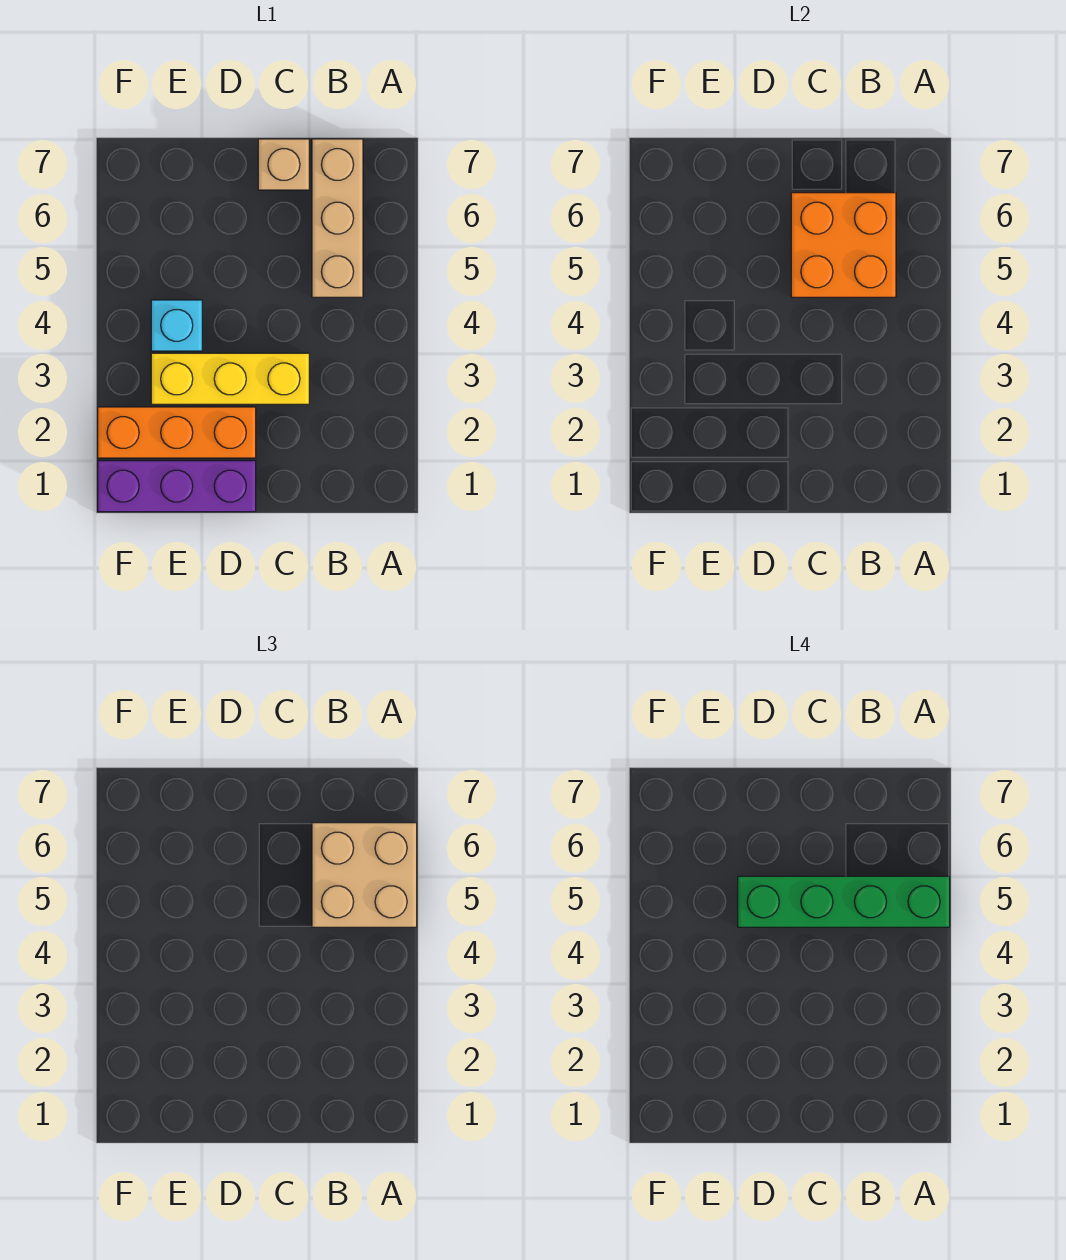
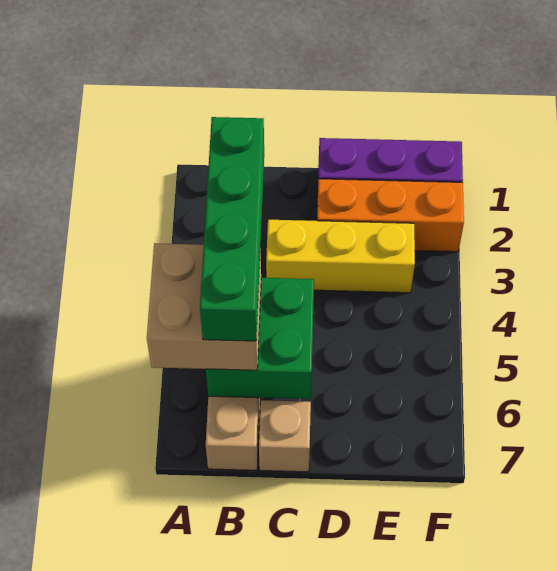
green 1x4 brick [738,876,950,927] -> green 1x4 brick turned to [200,117,264,341]
orange 2x2 brick [791,193,896,297] -> green 2x2 brick [206,278,314,399]
cyan 1x1 brick [151,300,202,351] -> none

